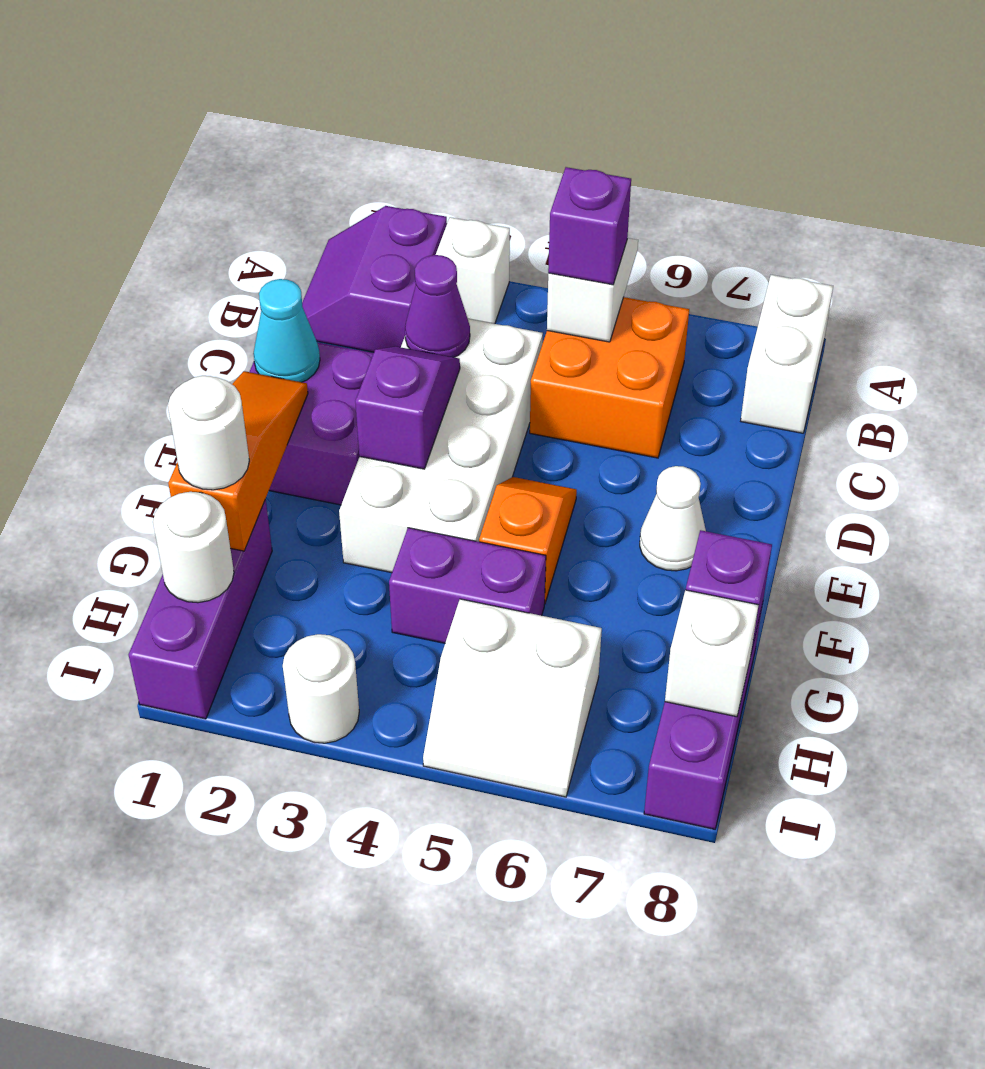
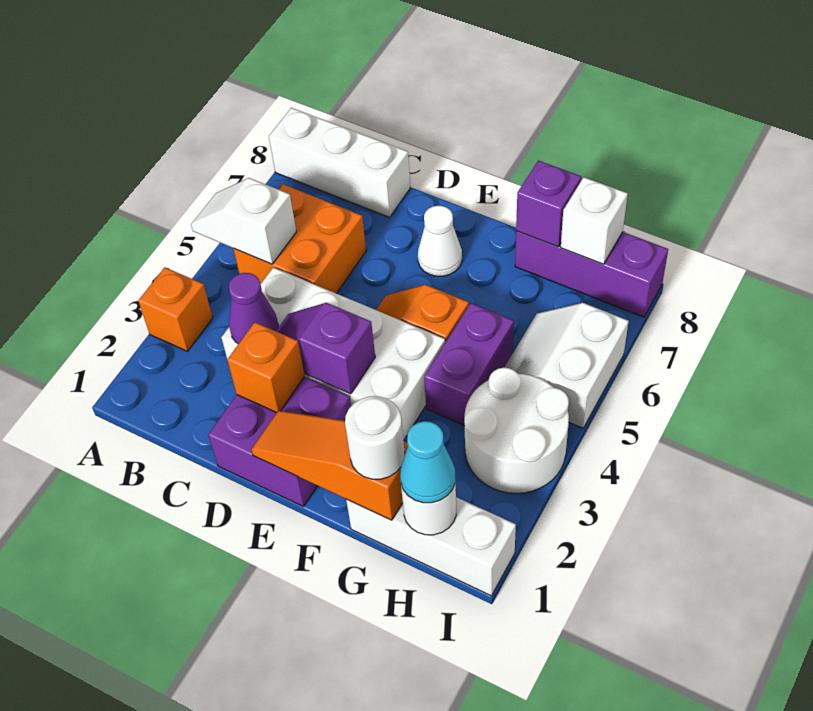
purple 2x2 slope [302,206,447,352] -> none
white 1x1 brick [436,217,510,324] -> orange 1x1 brick [138,267,213,351]
white 1x2 brick [741,275,833,433] -> white 1x3 brick [269,108,410,217]
purple 1x1 brick [548,167,631,285] -> none
cyan 1x1 cone [253,279,320,382] -> cyan 1x1 cone moved to [400,421,455,503]
none -> orange 1x1 brick [227,322,305,413]
purple 1x3 brick [129,500,272,719] -> white 1x3 brick [346,497,516,596]
white 2x2 slope [423,599,602,797] -> white 2x2 slope turned to [504,303,629,428]
white 1x1 round brick [283,634,359,743] -> white 2x2 round brick [464,368,569,493]

